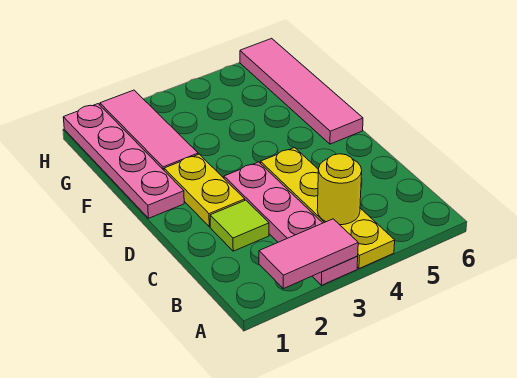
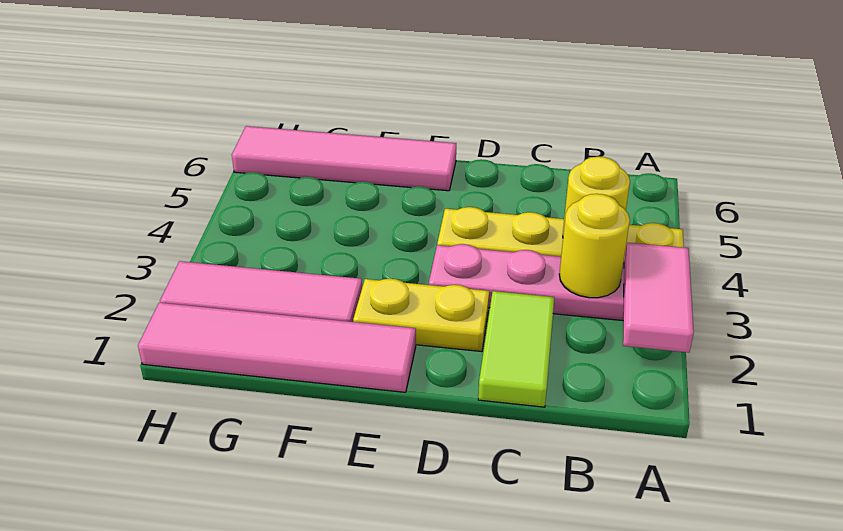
none -> yellow 1x1 round brick [559,194,630,298]
lime 1x1 tile [210,200,269,251] -> lime 1x2 tile [478,291,554,407]
pink 1x4 plate [63,104,184,218] -> pink 1x4 tile [138,303,416,392]

